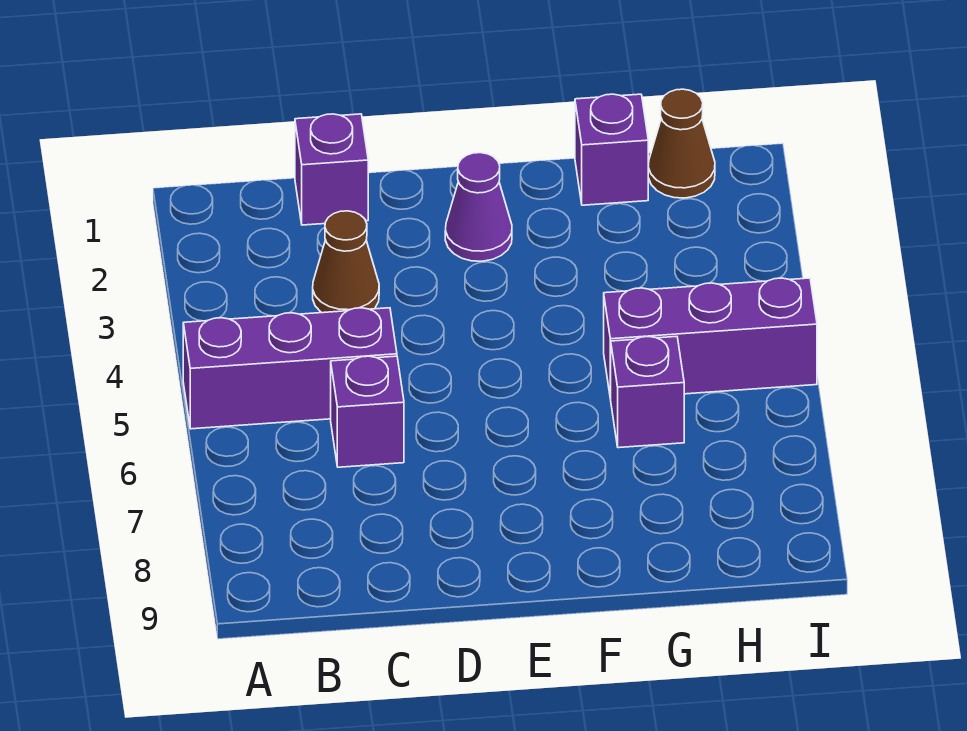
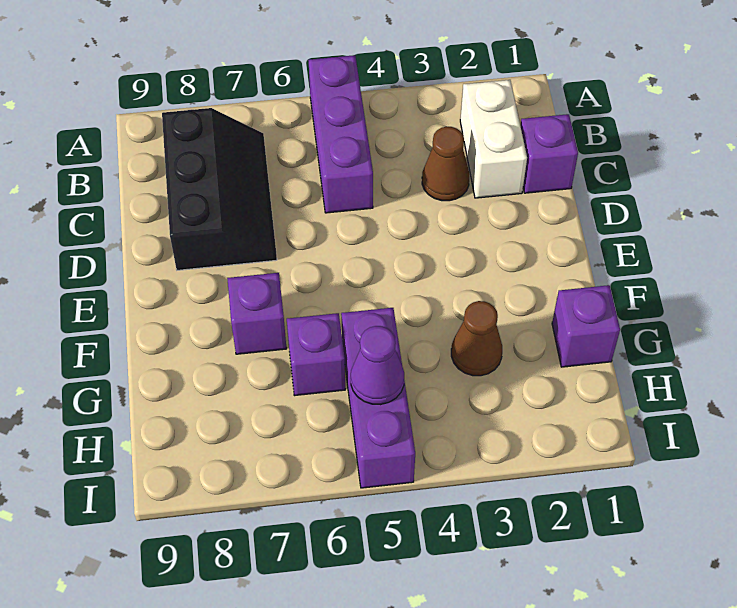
none -> white 1x2 brick [460,80,527,198]
none -> black 2x3 slope [162,108,277,270]
purple 1x1 brick [331,356,404,467] -> purple 1x1 brick moved to [227,273,287,354]
purple 1x1 cone [445,153,512,261] -> purple 1x1 cone moved to [351,326,404,405]
brown 1x1 cone [648,89,715,198] -> brown 1x1 cone moved to [451,301,502,376]

